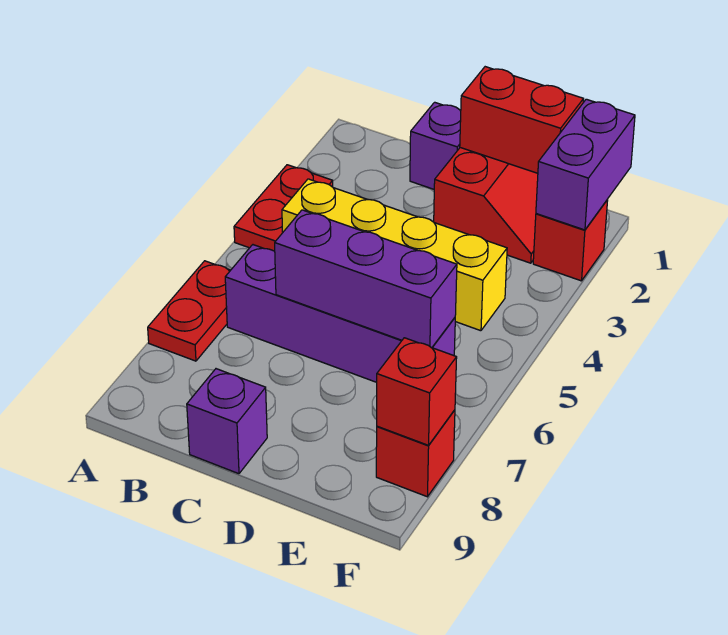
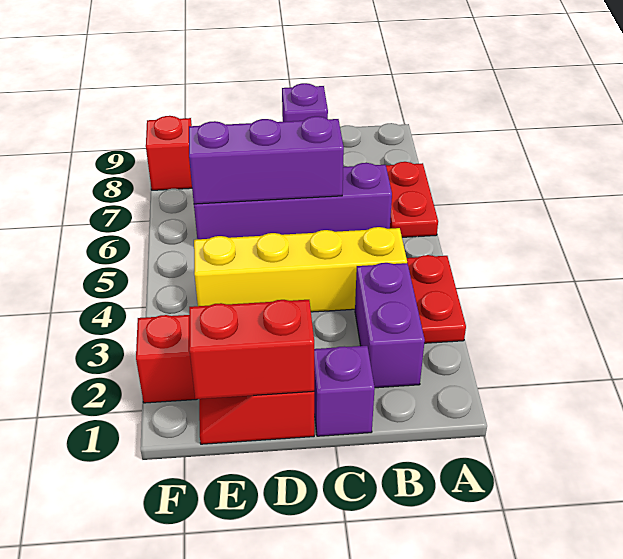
purple 1x2 brick [536,99,635,230] -> purple 1x2 brick moved to [355,263,425,388]
red 1x1 brick [377,338,457,445] -> none

